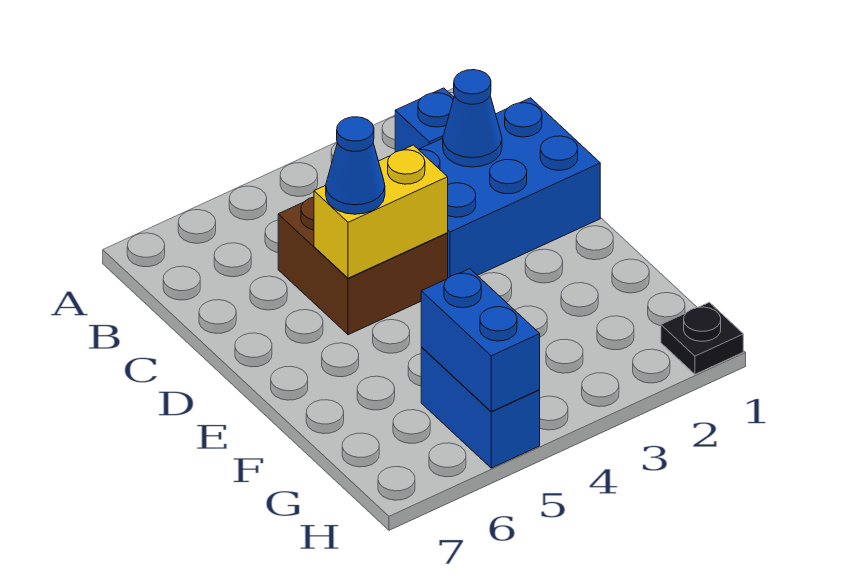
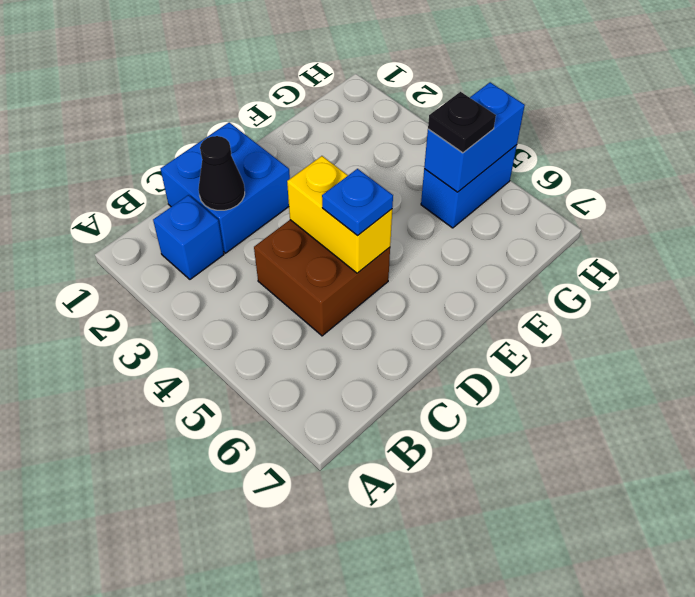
blue 2x3 brick [419,98,600,278] -> blue 2x2 brick [160,122,290,253]
blue 1x1 cone [443,70,502,167] -> black 1x1 cone [198,136,245,210]
blue 1x1 cone [326,117,385,214] -> blue 1x1 plate [322,169,393,236]
black 1x1 plate [661,302,743,374] -> black 1x1 plate moved to [428,92,496,153]

